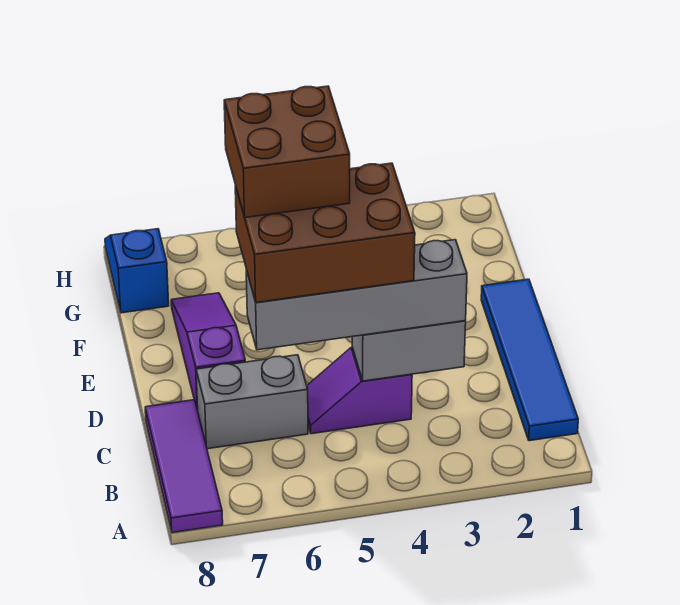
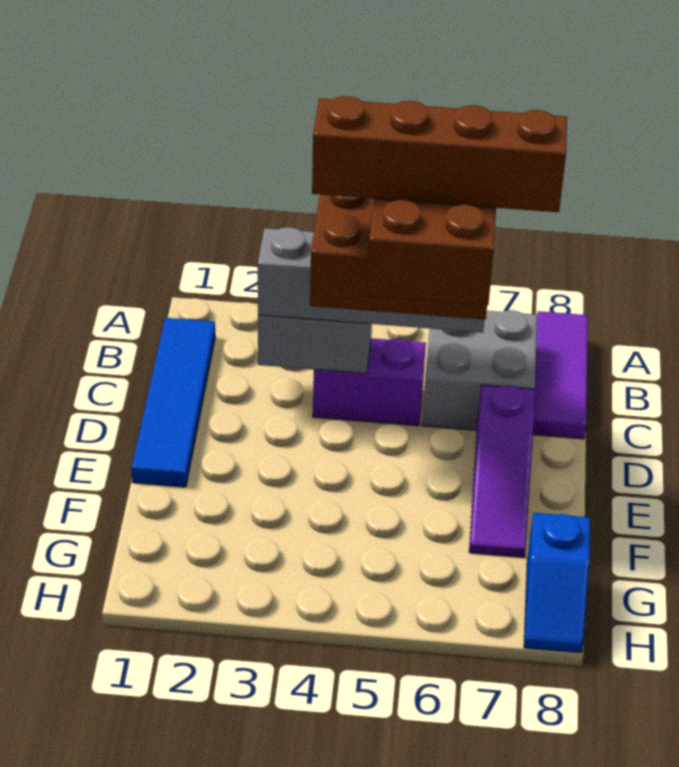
purple 1x2 slope [307,347,412,434] -> purple 1x2 brick [313,338,426,426]
grey 1x2 brick [196,355,308,449] -> grey 2x2 brick [422,310,537,430]
none -> brown 1x4 brick [312,96,567,212]

